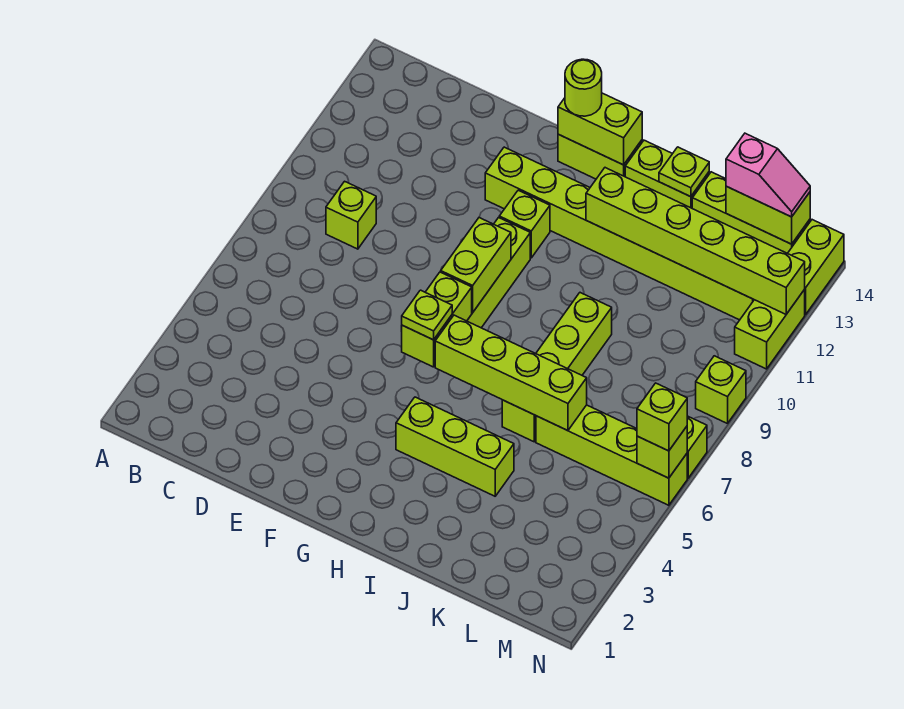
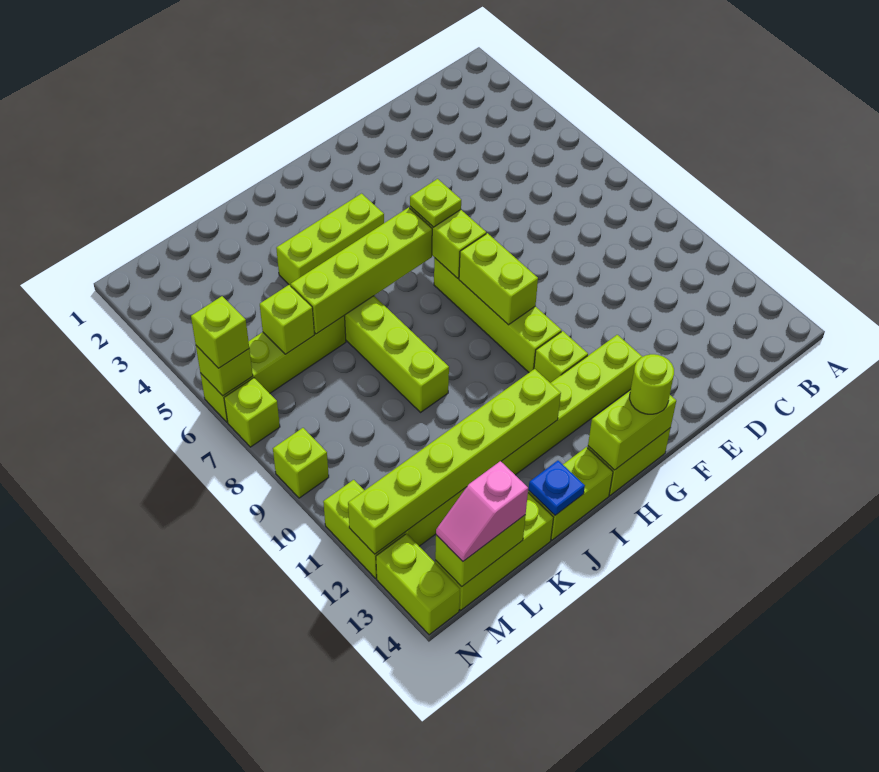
lime 1x1 brick [326,181,376,249] -> lime 1x1 brick moved to [260,285,314,354]
lime 1x1 plate [659,147,709,197] -> blue 1x1 plate [529,461,585,515]

